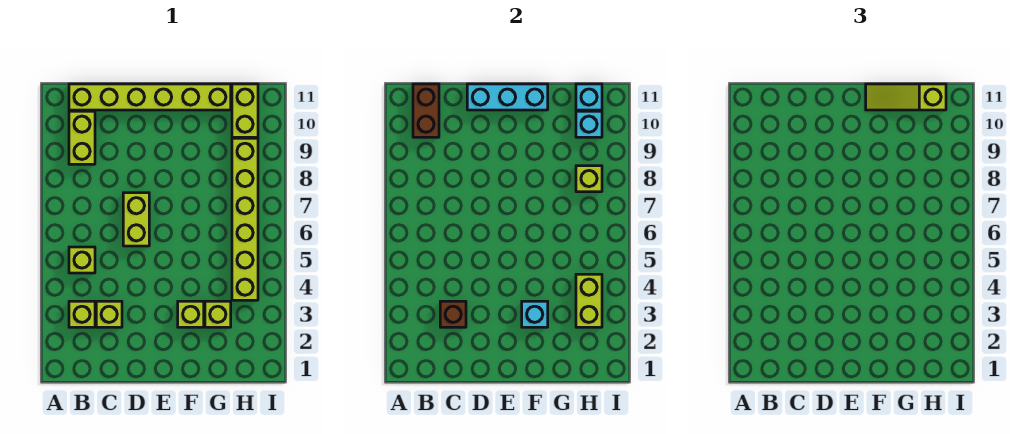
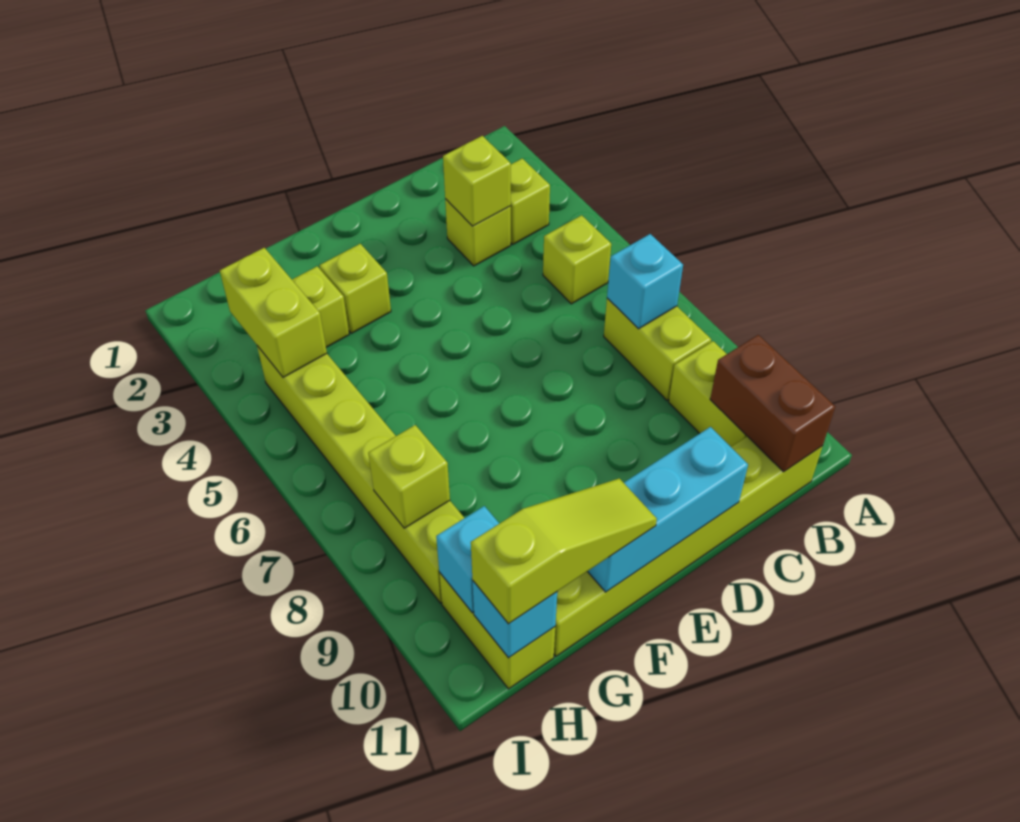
brown 1x1 brick [440,301,466,327] -> lime 1x1 brick [443,136,511,226]
lime 1x2 brick [123,193,149,246] -> lime 1x2 brick moved to [604,298,711,400]
cyan 1x1 brick [522,301,548,327] -> cyan 1x1 brick moved to [607,234,683,329]

